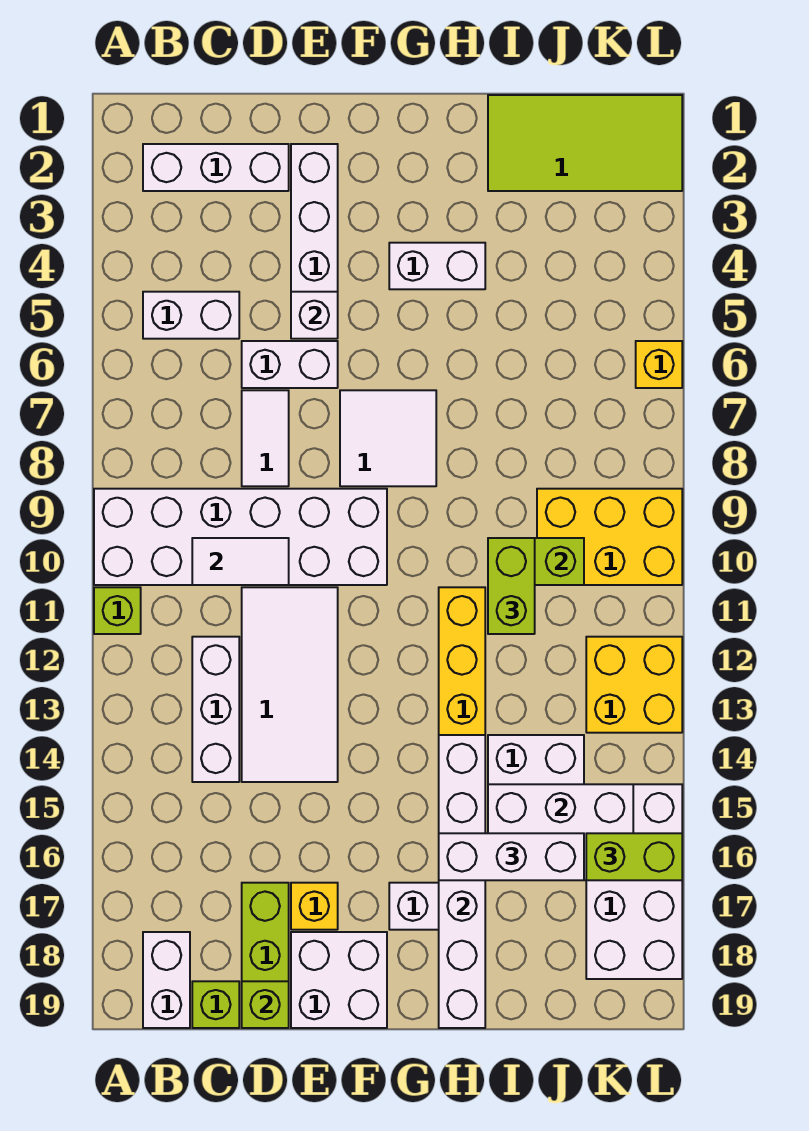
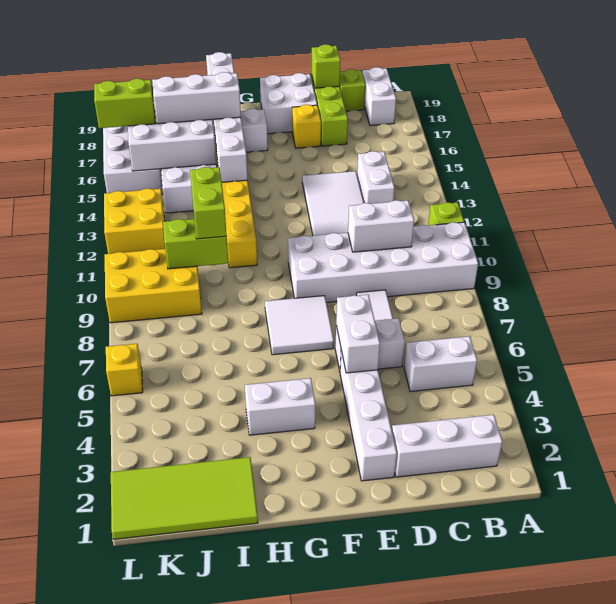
white 1x2 tile [192,538,289,585] -> white 1x2 brick [348,200,414,252]
white 1x3 brick [192,637,239,782] -> white 1x2 brick [357,151,394,204]
white 1x1 brick [291,292,338,339] -> white 1x2 brick [336,295,380,373]

